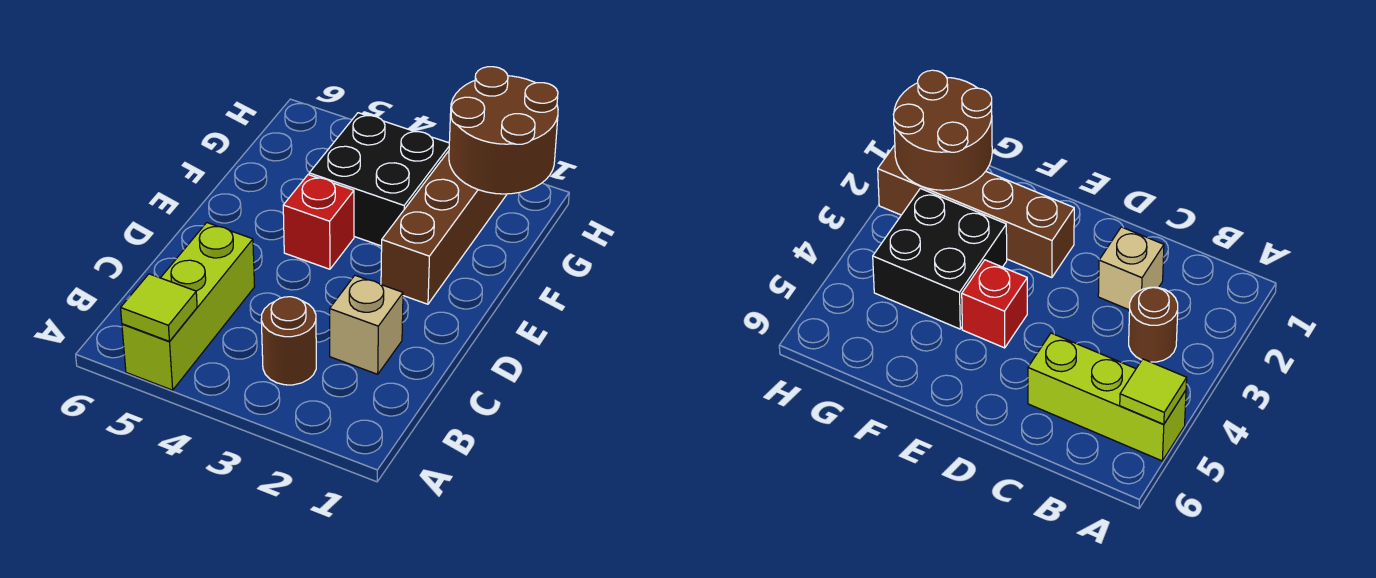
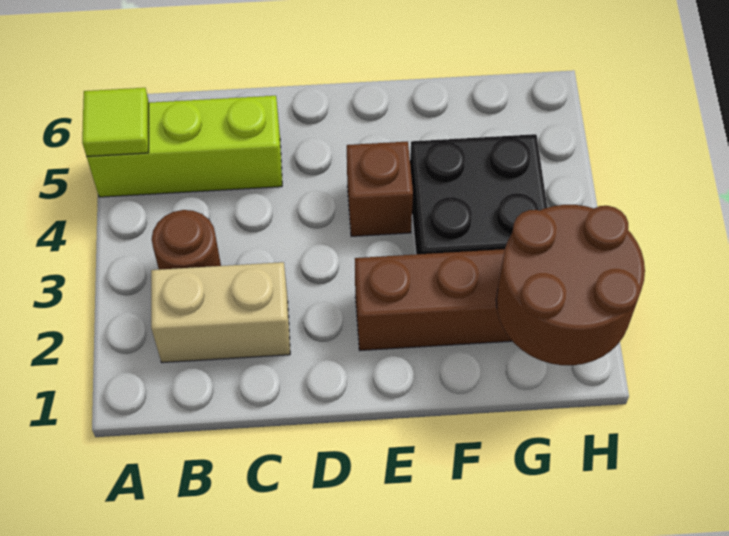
tan 1x1 brick [330,275,403,374] -> tan 1x2 brick [151,262,290,363]
red 1x1 brick [283,175,354,269] -> brown 1x1 brick [347,141,413,236]

